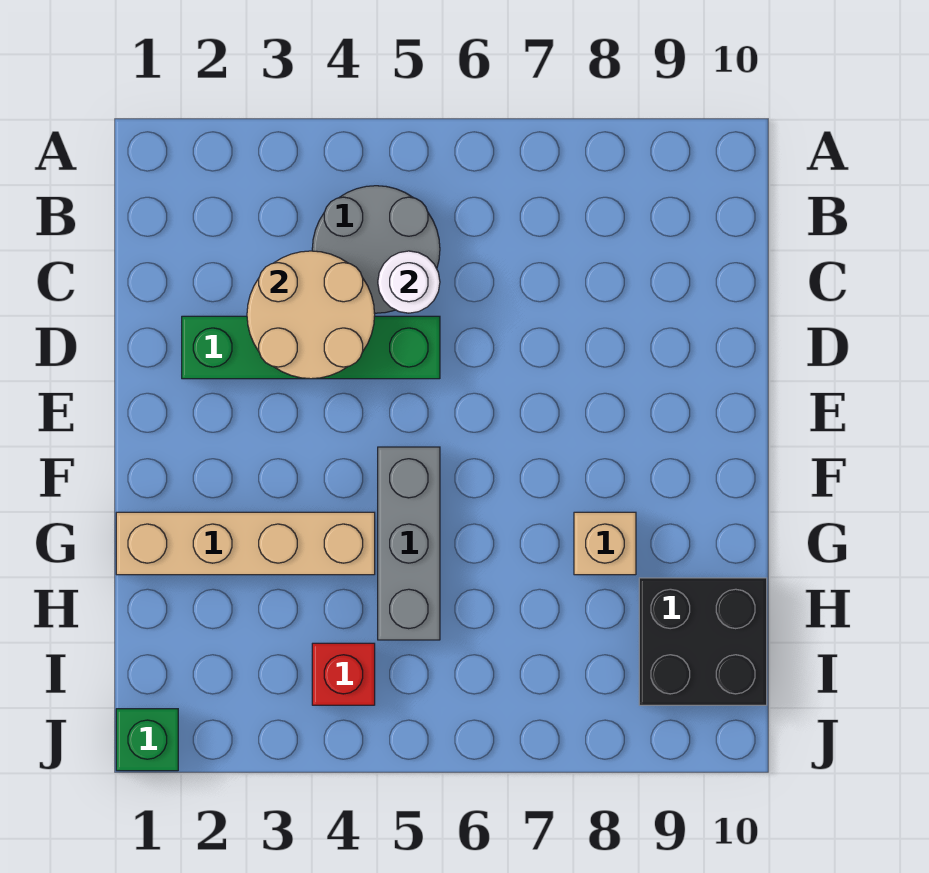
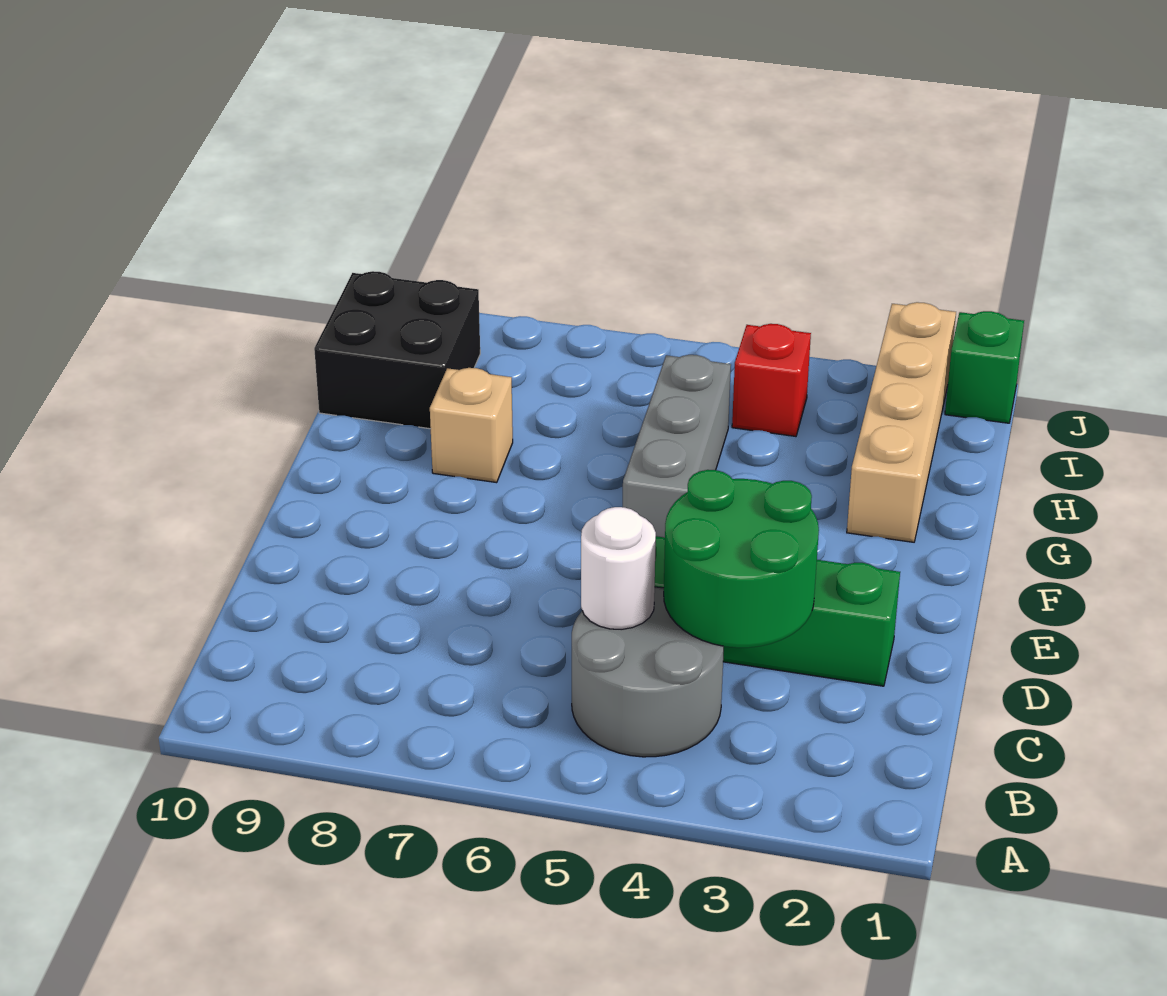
tan 2x2 round brick [247,251,375,379] -> green 2x2 round brick [664,470,819,648]
tan 1x4 brick [116,512,375,575] -> tan 1x4 brick turned to [847,302,956,542]

